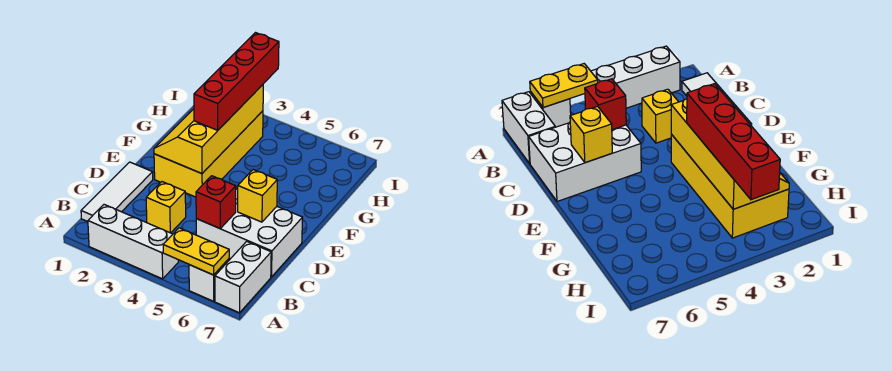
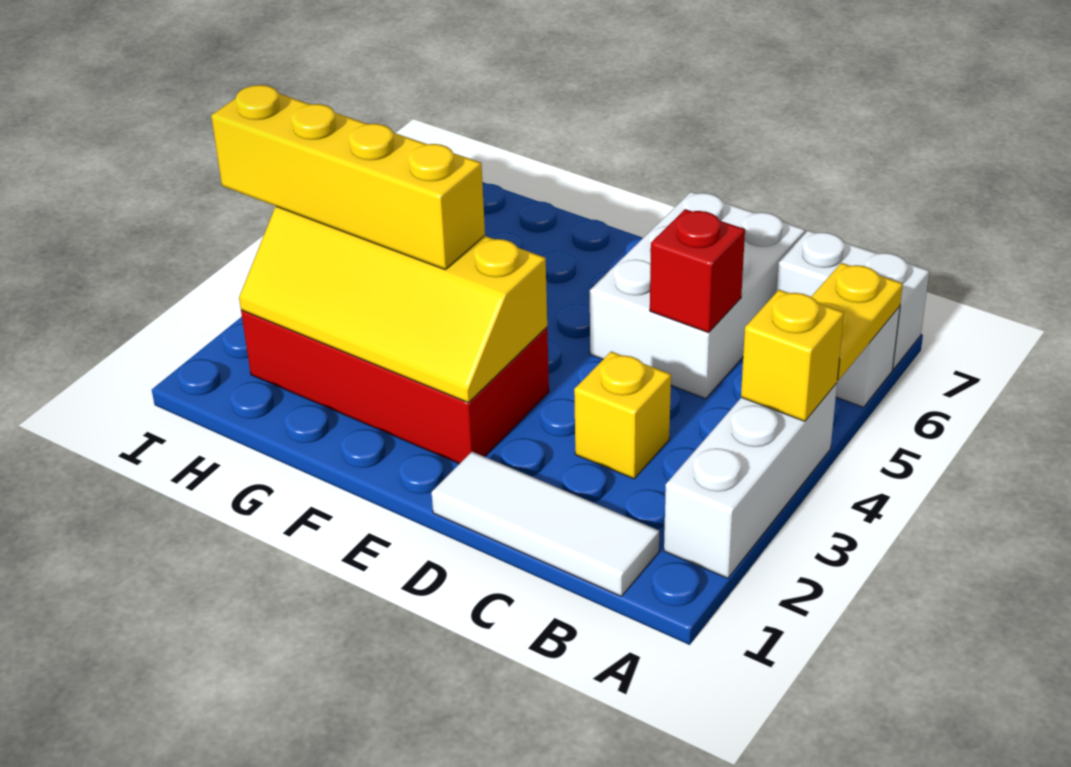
yellow 1x1 brick [238,170,277,222] -> yellow 1x1 brick moved to [741,290,844,421]
yellow 2x4 brick [154,111,263,197] -> red 2x4 brick [241,310,549,464]
red 1x4 brick [194,33,279,130] -> yellow 1x4 brick [211,85,485,269]

